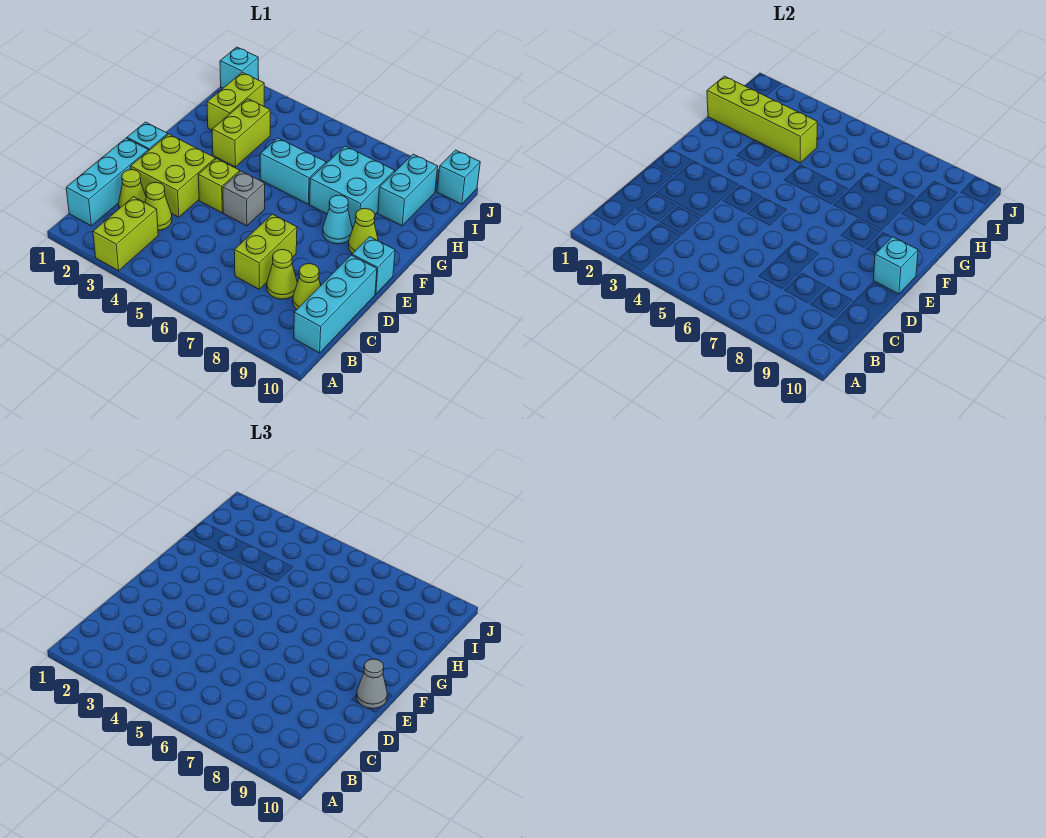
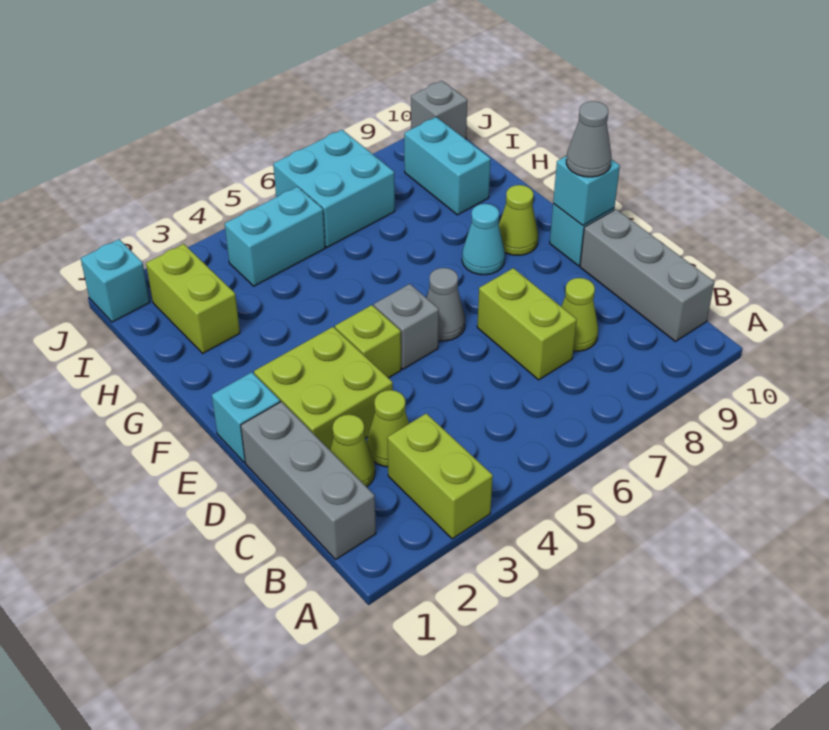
cyan 1x3 brick [66,138,148,226] -> grey 1x3 brick [241,402,376,559]
cyan 1x3 brick [294,255,377,353] -> grey 1x3 brick [580,209,714,341]
lime 1x1 cone [293,264,321,309] -> none
none -> grey 1x1 cone [427,268,465,341]
lime 1x2 brick [212,99,270,167] -> none
cyan 1x2 brick [260,138,326,204] -> cyan 1x2 brick moved to [225,187,325,286]
cyan 2x2 brick [310,146,395,227] -> cyan 2x2 brick moved to [273,130,395,247]
lime 1x4 brick [707,76,817,163] -> none
cyan 1x1 brick [437,150,480,204] -> grey 1x1 brick [411,81,467,139]

